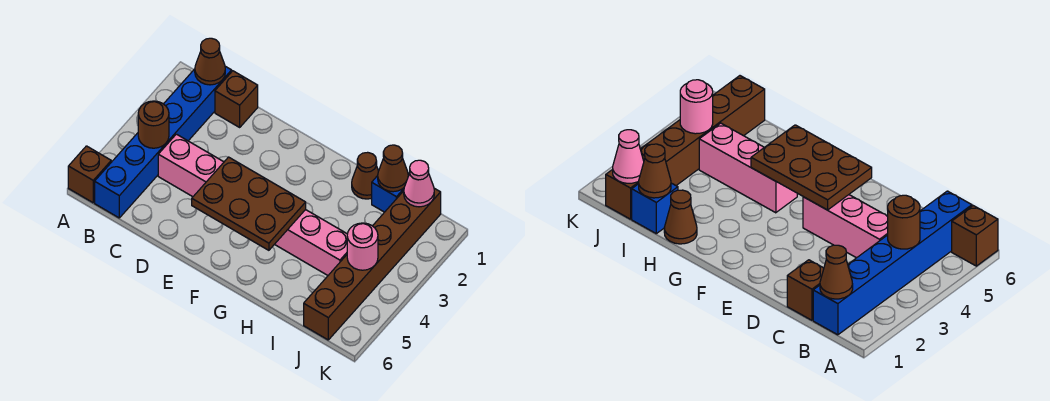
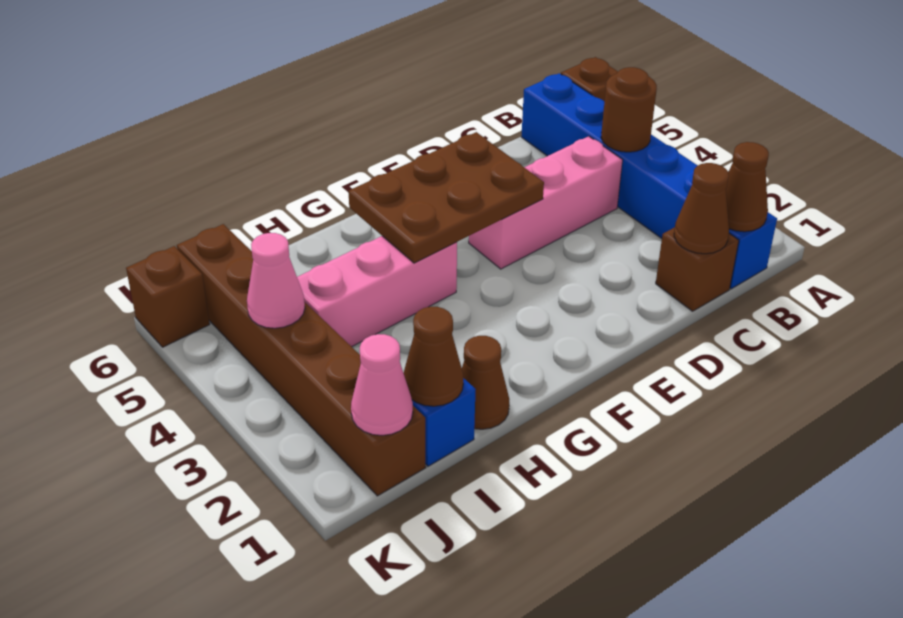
none -> brown 1x1 cone [674,163,729,254]
pink 1x1 round brick [347,223,378,270] -> pink 1x1 cone [247,233,305,328]
none -> brown 1x1 brick [126,246,210,347]

